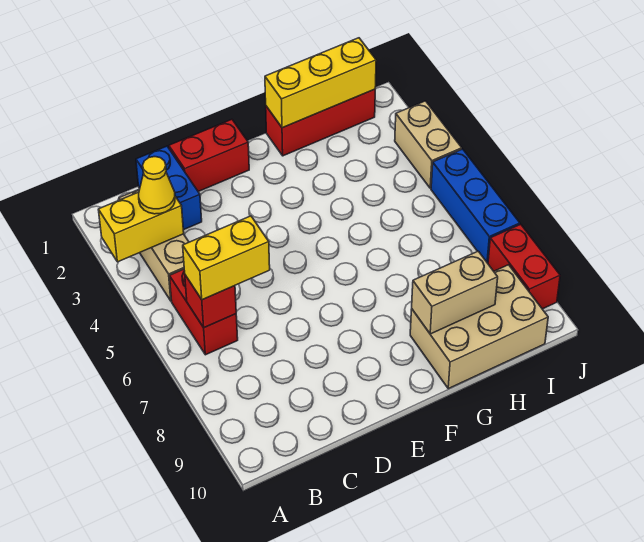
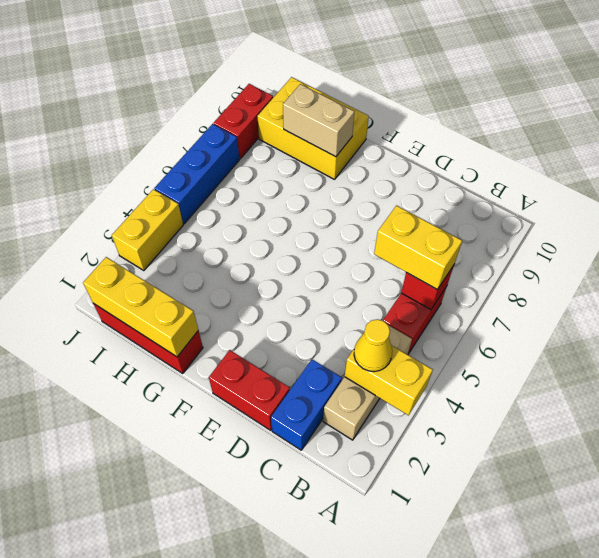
tan 2x3 brick [410,265,548,389] -> yellow 2x3 brick [258,77,369,179]
tan 1x2 brick [395,101,462,188] -> yellow 1x2 brick [112,189,183,271]

